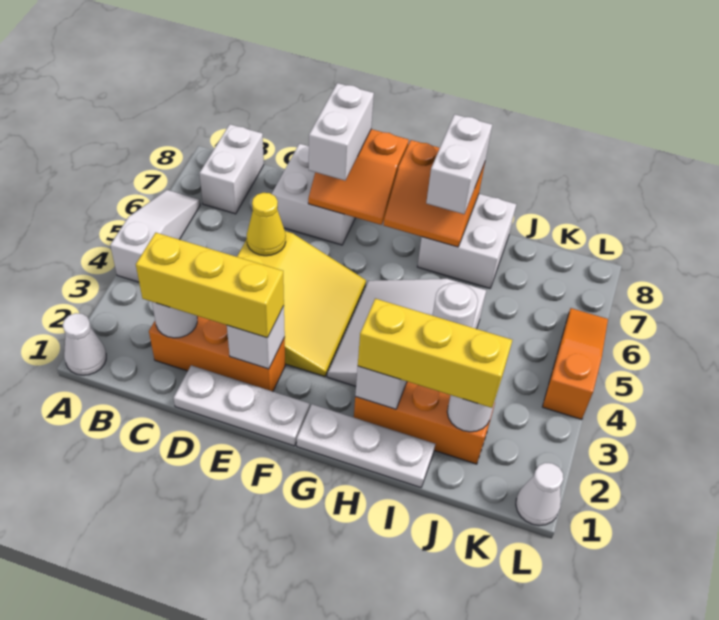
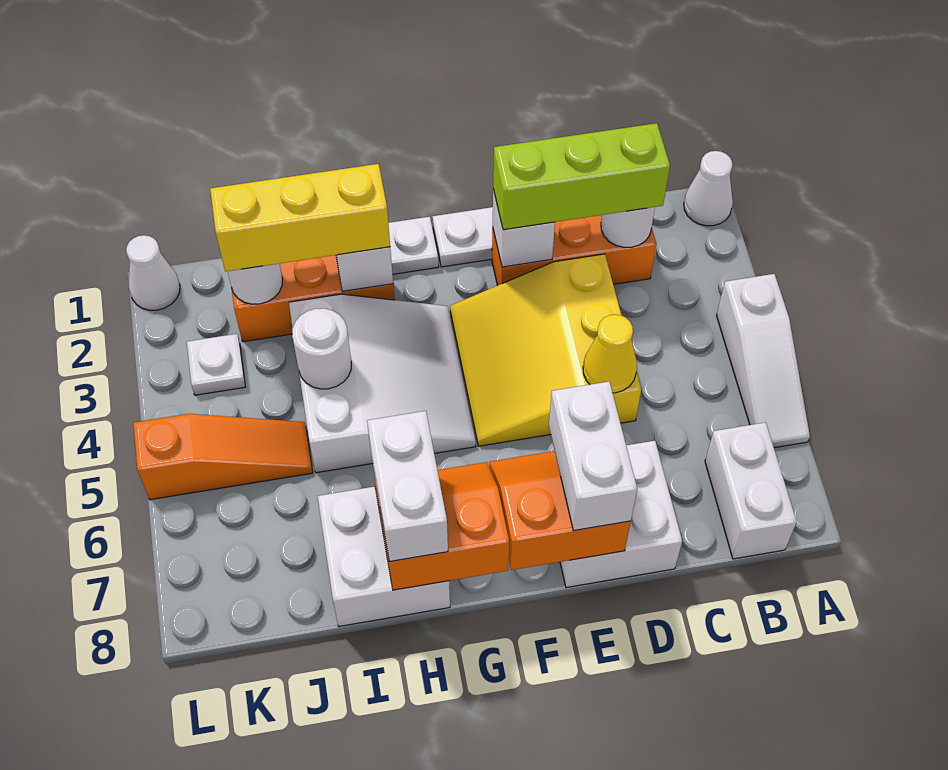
yellow 1x3 brick [136,233,284,338] -> lime 1x3 brick [493,123,670,230]
none -> white 1x1 plate [187,334,245,395]
orange 1x3 slope [542,308,608,420] -> orange 1x3 slope turned to [133,414,313,500]

